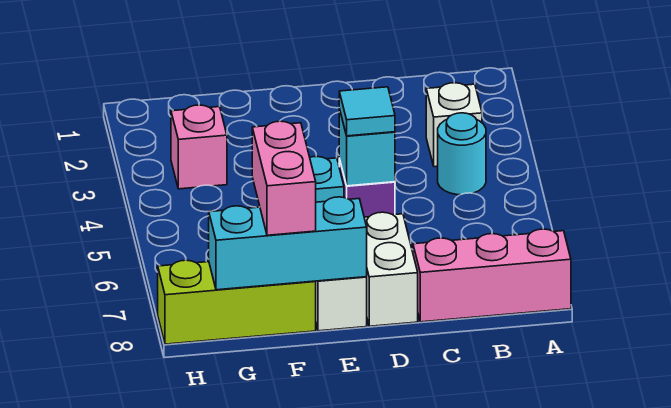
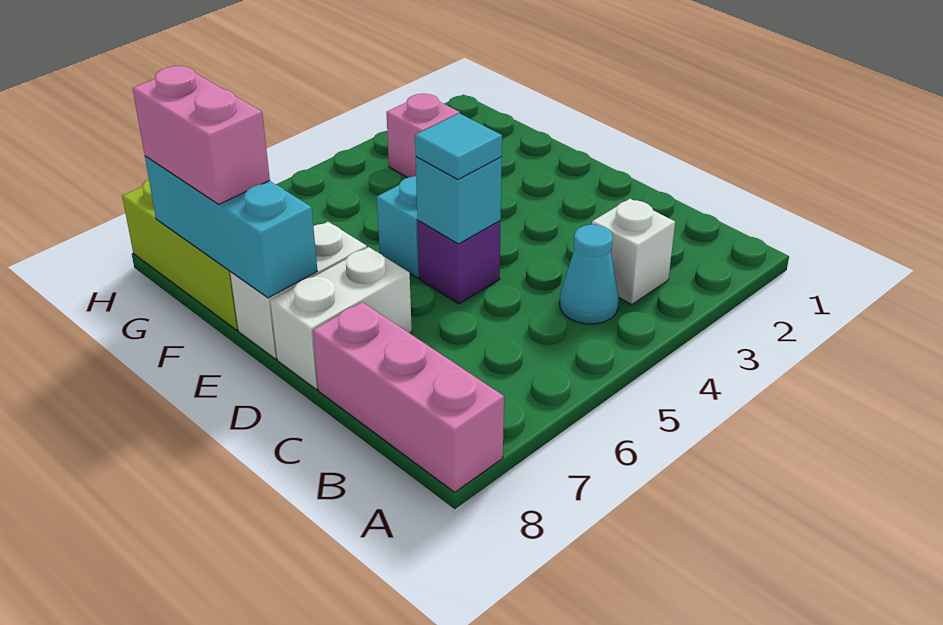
cyan 1x1 round brick [438,113,486,195] -> cyan 1x1 cone [560,225,619,324]
pink 1x2 brick [252,121,316,235] -> pink 1x2 brick turned to [133,66,270,204]

